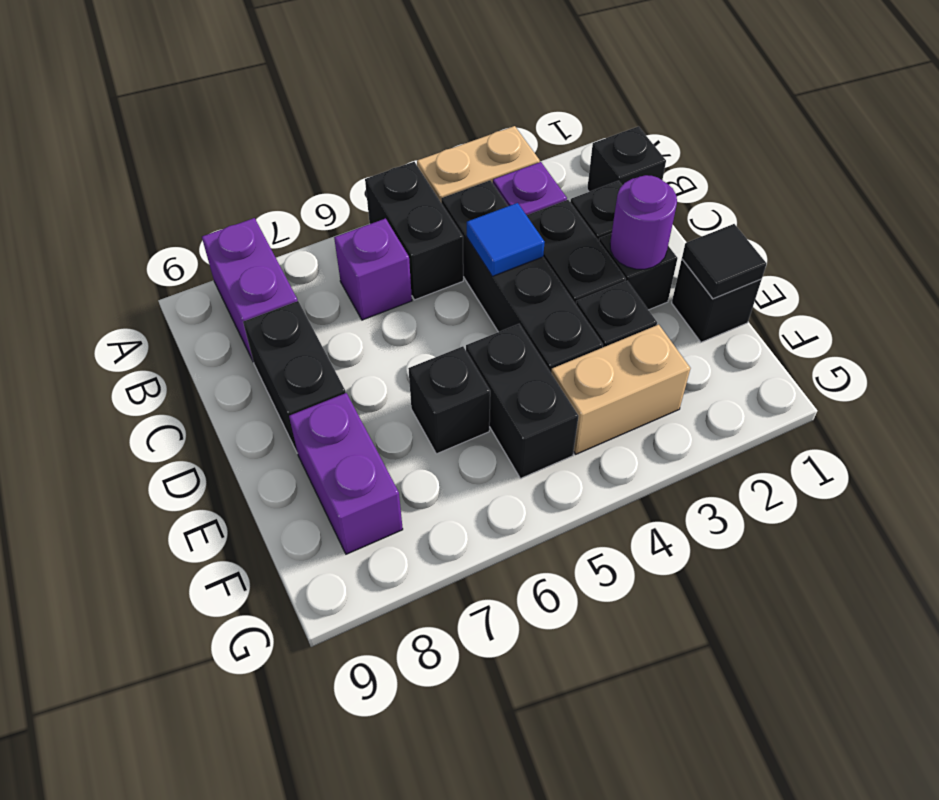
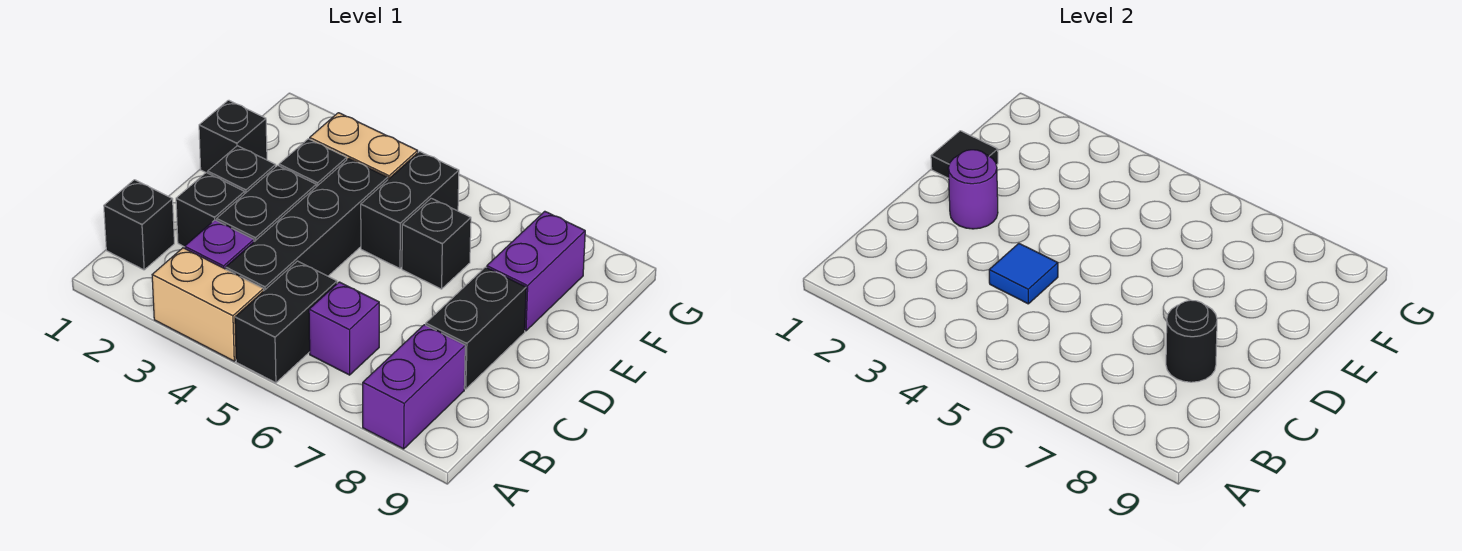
none -> black 1x1 round brick [1166,300,1217,382]

